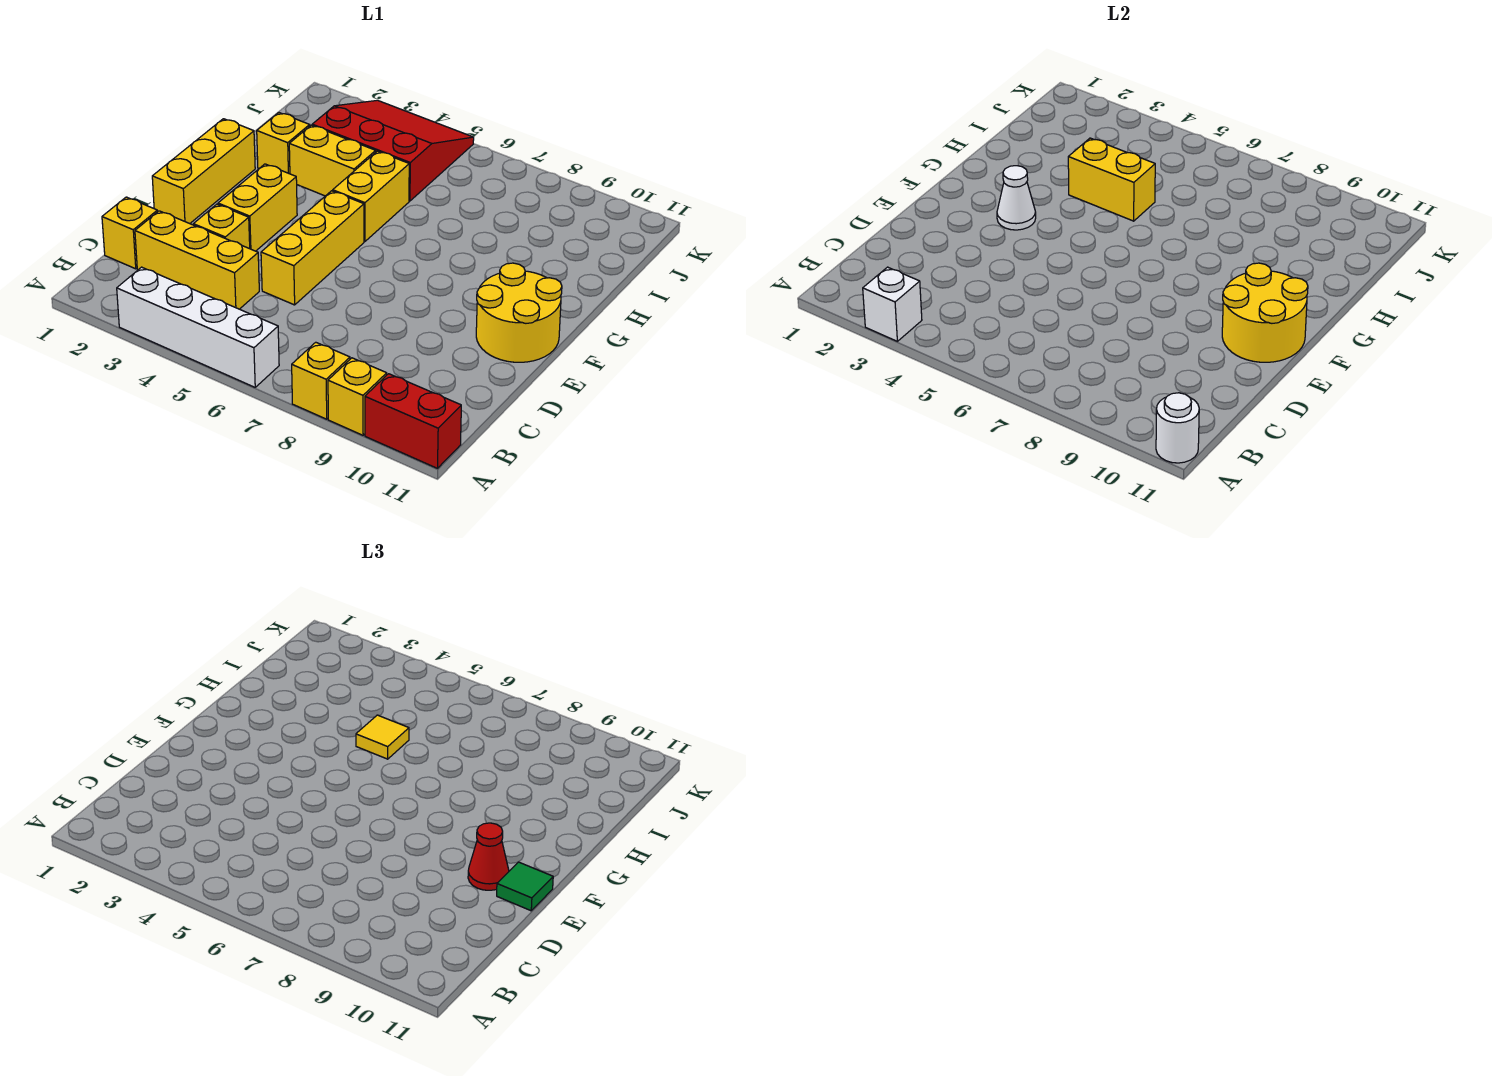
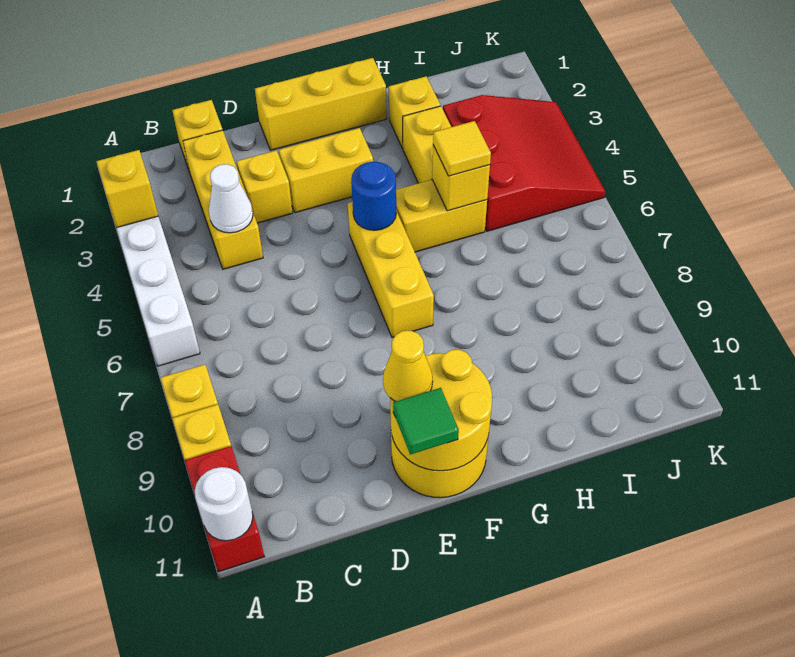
white 1x1 brick [863,267,922,341] -> yellow 1x1 brick [96,150,158,228]
yellow 1x3 brick [261,191,364,305] -> yellow 1x3 brick turned to [348,202,434,337]
red 1x1 cone [468,823,509,890] -> yellow 1x1 cone [383,331,433,401]
white 1x1 cone [997,166,1036,230] -> white 1x1 cone moved to [209,164,253,233]
none -> blue 1x1 round brick [351,162,396,230]
yellow 1x2 brick [1068,138,1155,221] -> yellow 1x1 brick [432,145,490,211]

